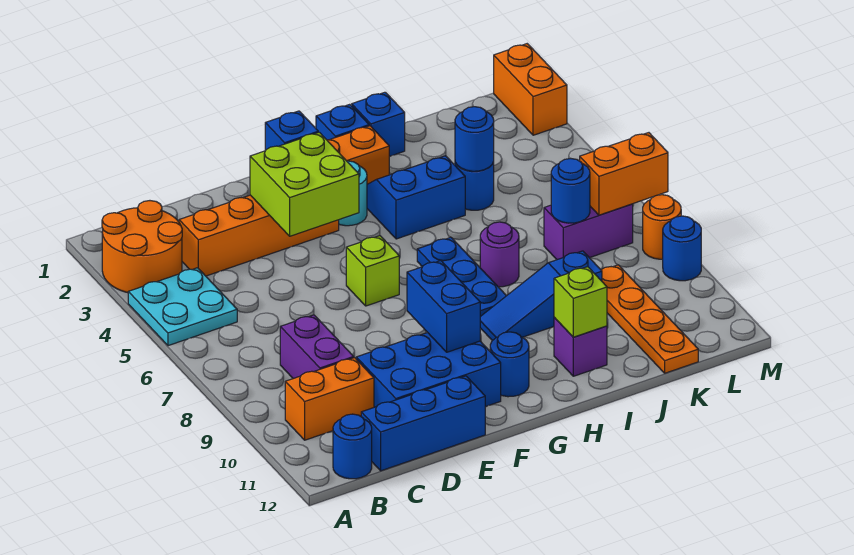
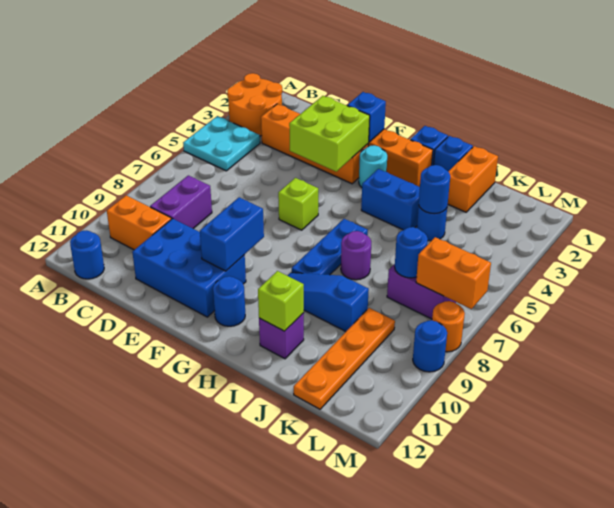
blue 1x3 brick [361,376,485,471] -> none
orange 1x2 brick [494,44,567,135] -> orange 1x2 brick moved to [448,146,498,212]

